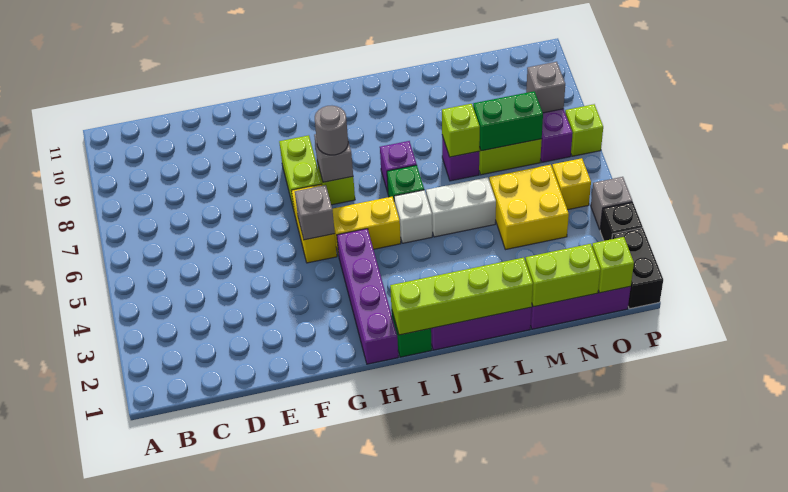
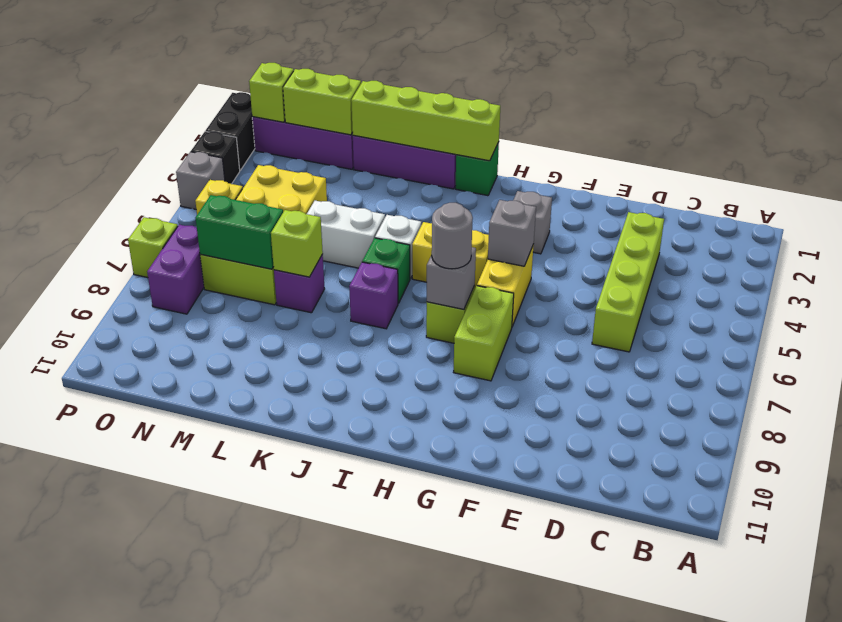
none -> lime 1x4 brick [592,212,664,352]
purple 1x4 brick [337,229,398,364] -> none
grey 1x1 brick [526,62,565,113] -> grey 1x1 brick moved to [513,191,552,254]

